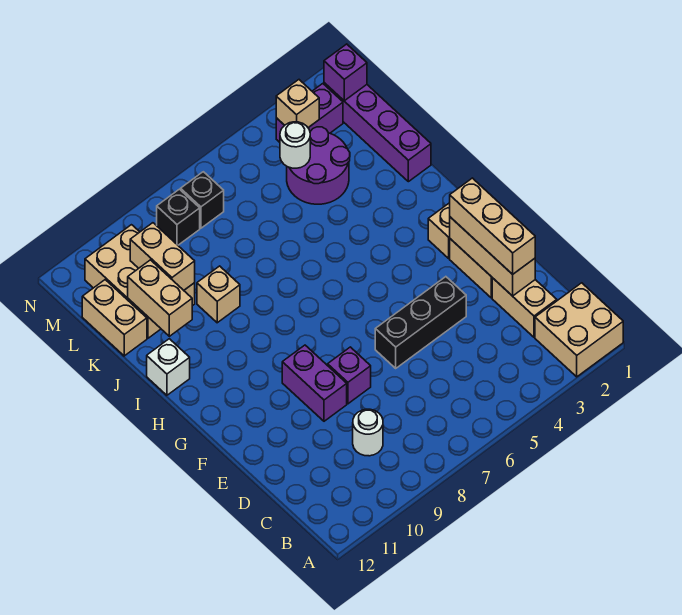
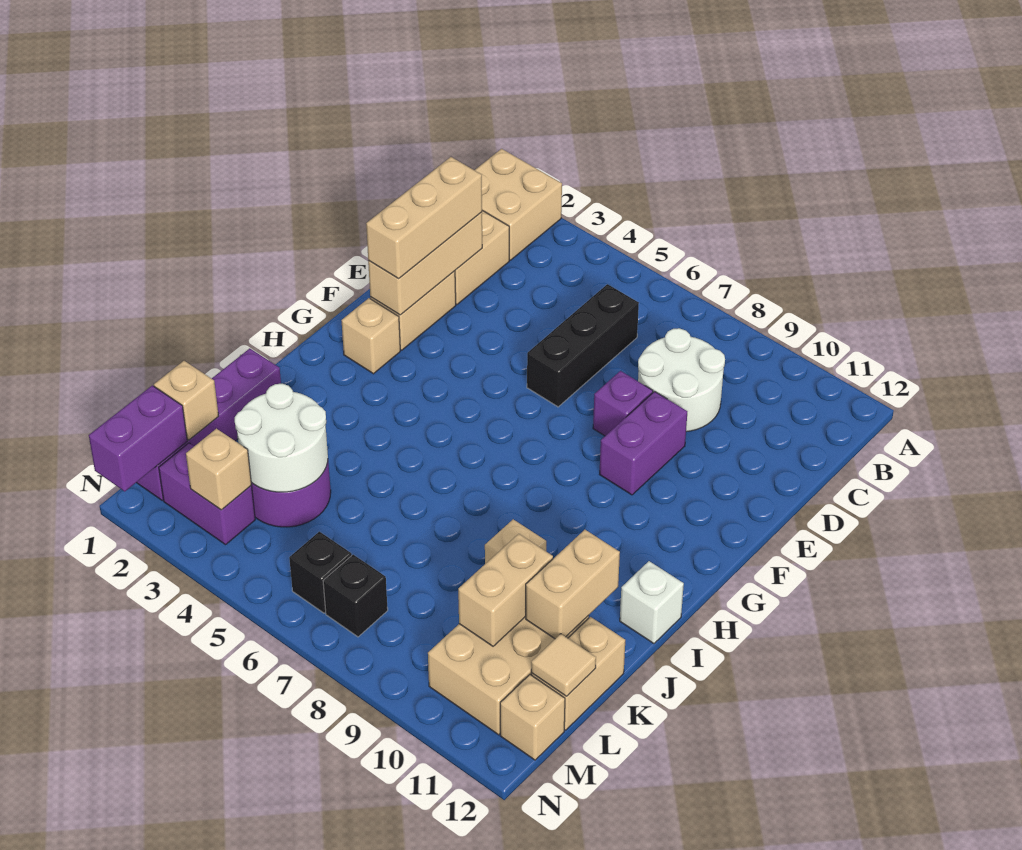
white 1x1 round brick [353,409,383,456] -> white 2x2 round brick [638,328,725,432]
black 1x3 brick [375,277,466,368] -> black 1x3 brick turned to [527,284,639,407]
none -> tan 1x1 brick [154,361,218,440]
white 1x1 round brick [280,122,310,168] -> white 2x2 round brick [235,384,328,492]
none -> tan 1x1 tile [531,634,596,696]
purple 1x1 brick [324,44,367,101] -> purple 1x2 brick [89,386,187,491]
black 1x1 brick [157,189,200,245] -> black 1x1 brick moved to [289,532,352,613]
none -> tan 1x1 brick [500,675,565,760]

